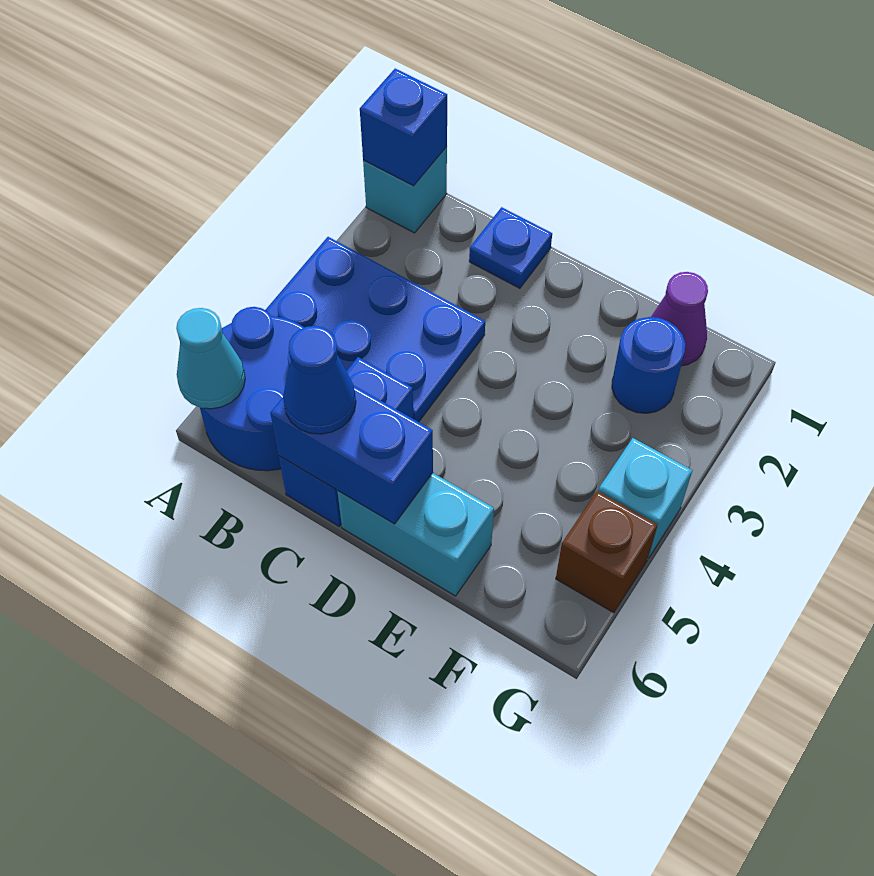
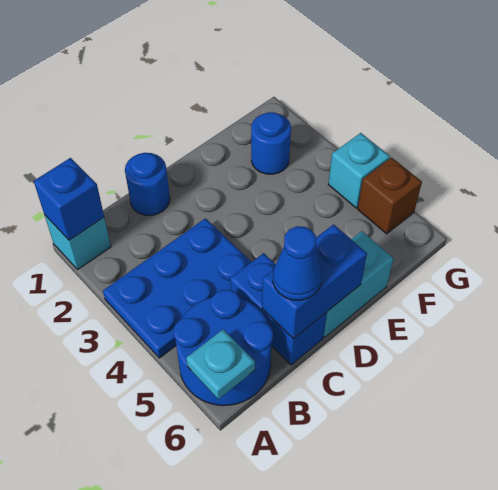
cyan 1x1 cone [176,308,245,409] -> cyan 1x1 plate [186,329,255,399]
blue 1x1 plate [469,207,552,288] -> blue 1x1 round brick [125,153,170,216]
purple 1x1 cone [651,272,708,366] -> none

